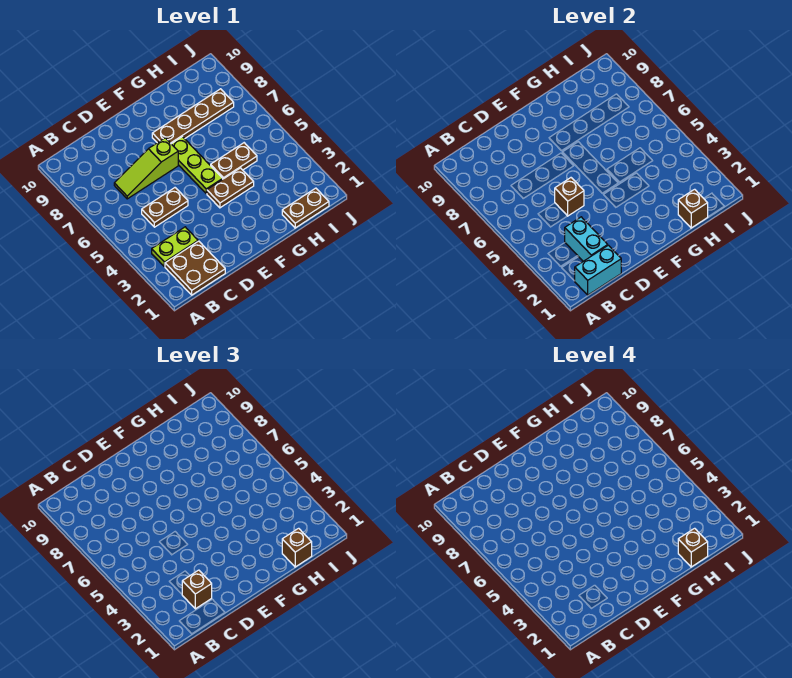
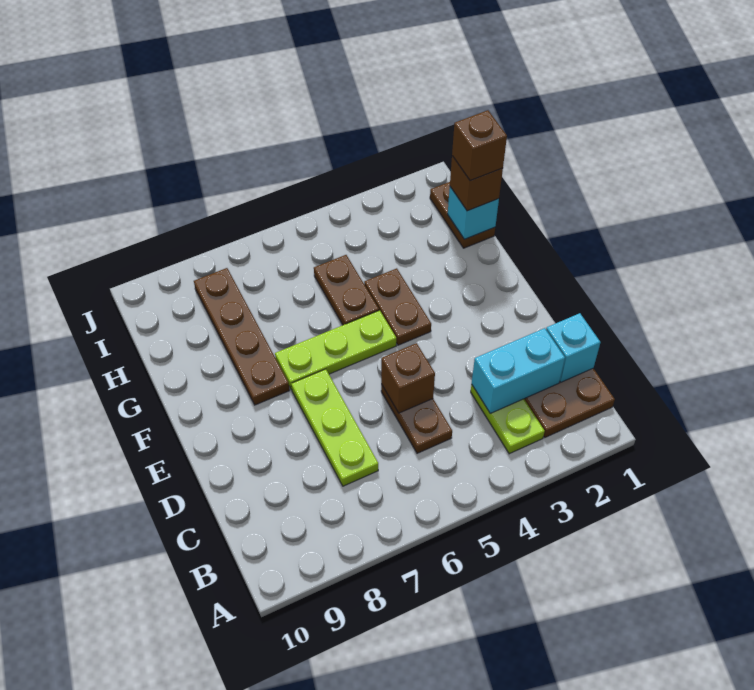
cyan 1x2 brick [575,245,621,295] -> cyan 1x1 brick [546,313,600,382]
brown 1x1 brick [182,570,212,609] -> none
lime 1x3 slope [114,138,178,199] -> lime 1x3 plate [291,369,378,486]
brown 1x1 brick [678,189,708,228] -> cyan 1x1 brick [448,187,499,239]

